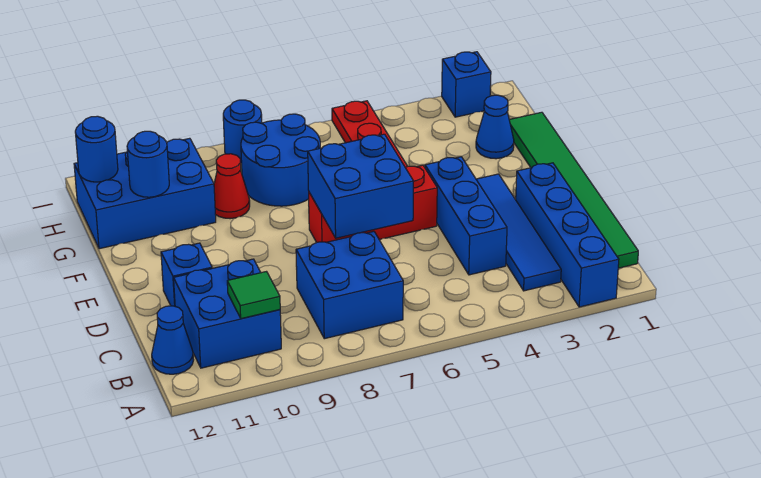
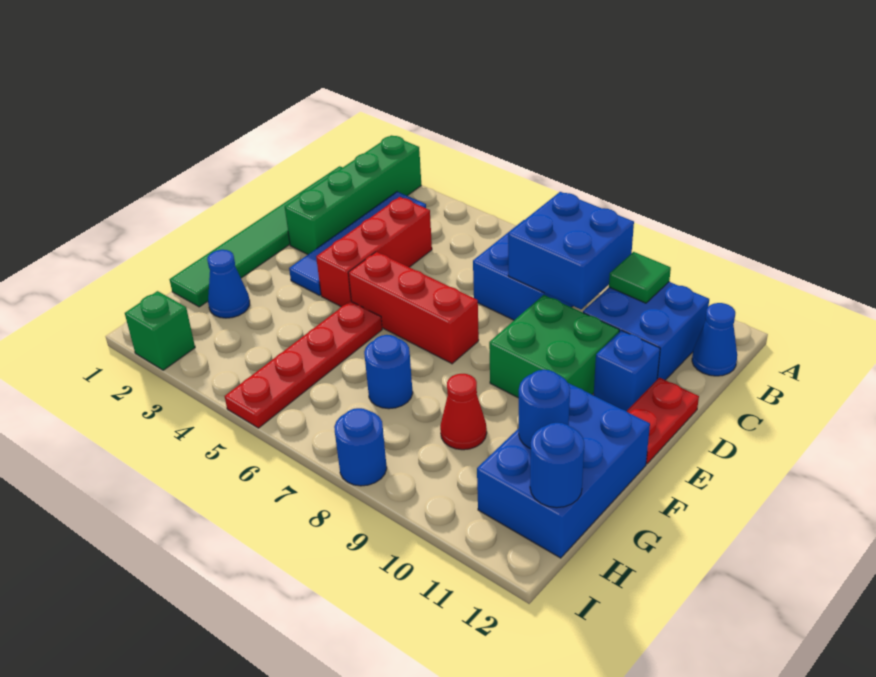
blue 1x4 brick [516,163,619,307] -> green 1x4 brick [285,135,421,254]
blue 1x3 brick [425,157,507,275] -> red 1x3 brick [316,197,432,307]
blue 2x2 brick [308,134,414,238] -> blue 2x2 brick moved to [508,192,634,309]
none -> green 2x2 brick [489,295,619,398]
none -> red 1x2 plate [627,378,699,464]
blue 2x2 round brick [241,114,320,206] -> blue 1x1 round brick [364,335,413,409]
blue 2x3 brick [74,138,216,249] -> blue 2x3 brick turned to [477,383,650,558]
blue 1x1 brick [442,52,491,117] -> green 1x1 brick [125,291,195,370]

